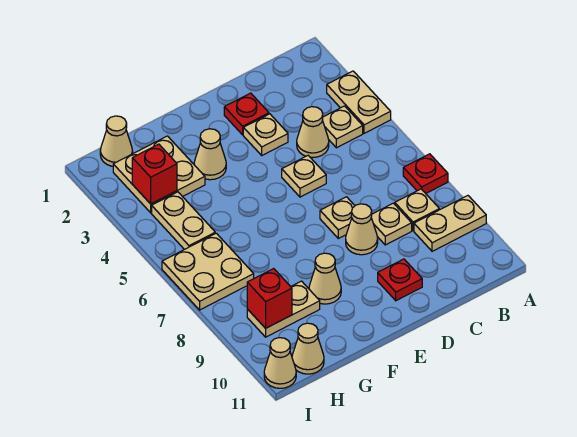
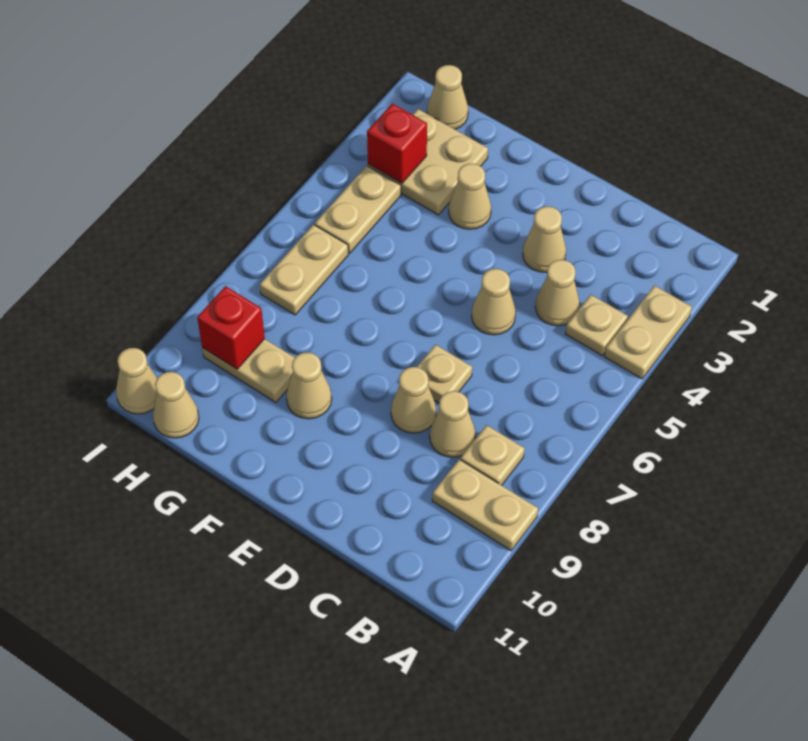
red 1x1 plate [403,154,448,193] -> none
tan 1x1 plate [371,203,412,245] -> tan 1x1 cone [430,391,475,457]
red 1x1 plate [224,93,269,135] -> none
tan 1x1 plate [243,114,288,155] -> tan 1x1 cone [523,206,566,272]
tan 1x1 plate [282,156,326,197] -> tan 1x1 cone [472,269,516,335]
red 1x1 plate [378,259,422,301] -> none
tan 2x2 plate [162,233,254,310] -> tan 1x2 plate [260,225,348,315]

